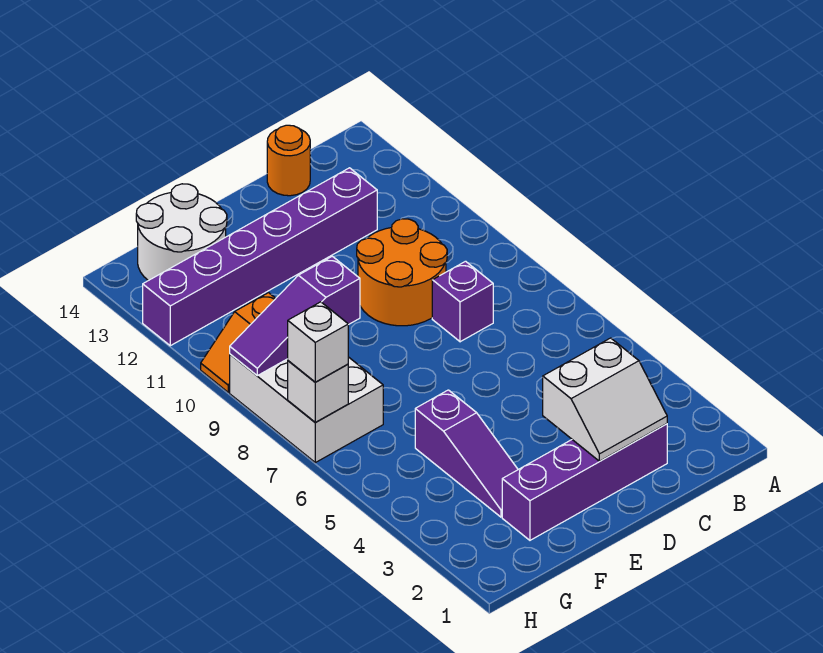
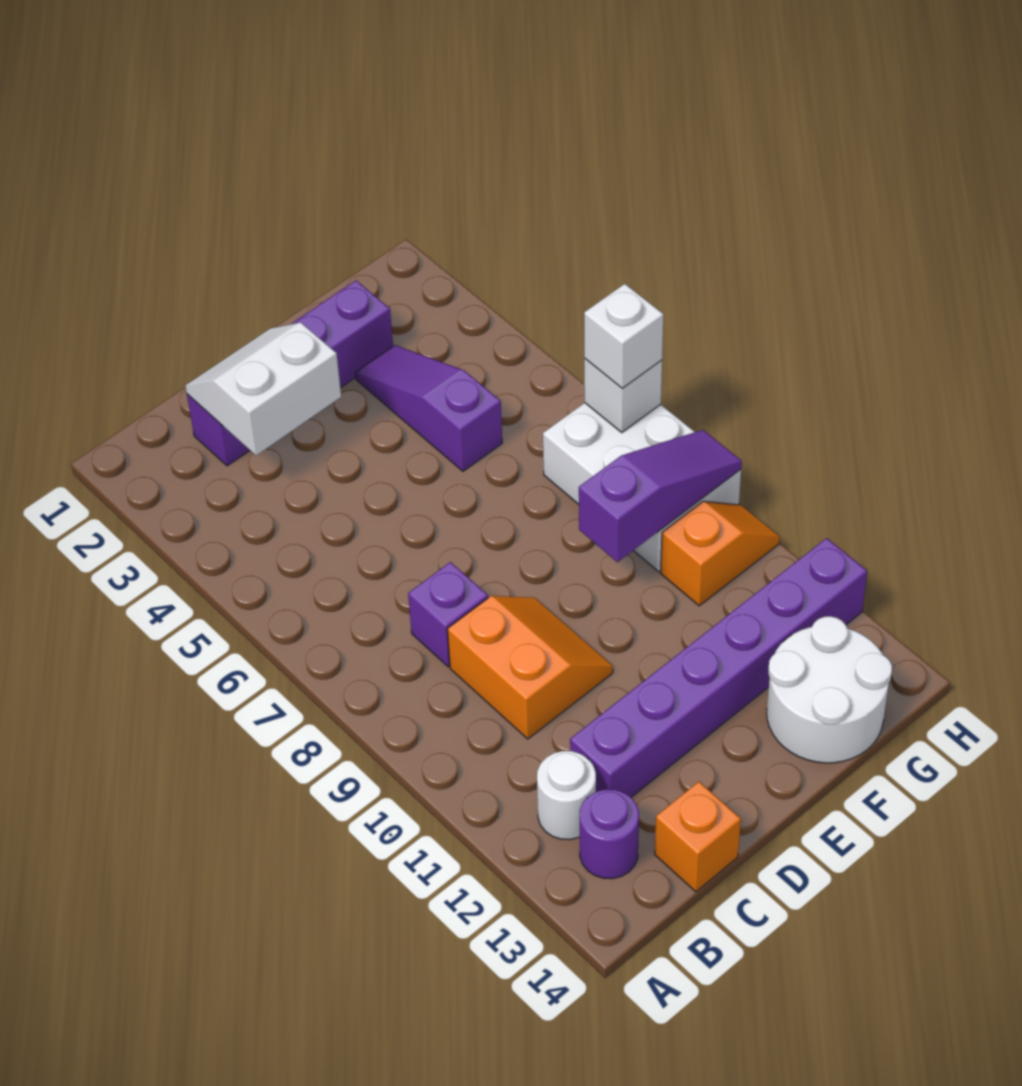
none -> white 1x1 round brick [537,751,596,840]
none -> purple 1x1 round brick [579,789,639,879]
orange 2x2 round brick [357,219,447,326] -> orange 2x2 slope [447,596,613,739]
orange 1x1 round brick [267,125,310,196] -> orange 1x1 brick [655,782,741,892]

